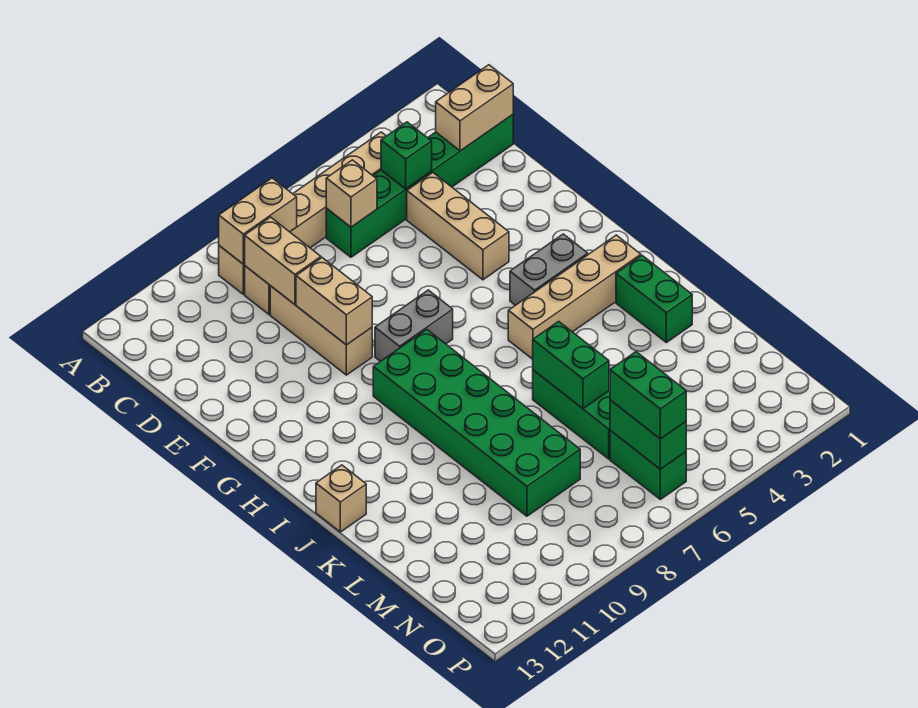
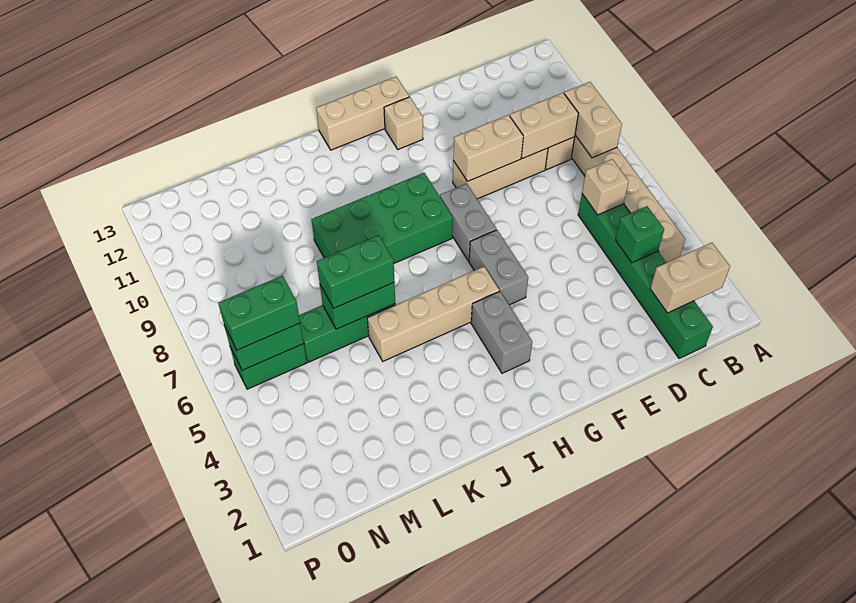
tan 1x2 brick [436,65,513,151] -> tan 1x2 brick turned to [650,243,730,313]
tan 1x3 brick [407,172,509,280] -> tan 1x3 brick moved to [316,77,409,150]
none -> grey 1x2 brick [469,230,528,305]
green 2x6 brick [373,329,580,516] -> green 2x4 brick [311,173,453,263]
tan 1x4 brick [508,235,641,359] -> tan 1x4 brick turned to [367,267,499,361]
green 1x2 brick [616,256,692,342] -> green 1x2 brick moved to [317,235,394,308]
tan 1x1 brick [316,465,366,532] -> tan 1x1 brick moved to [384,97,423,149]

